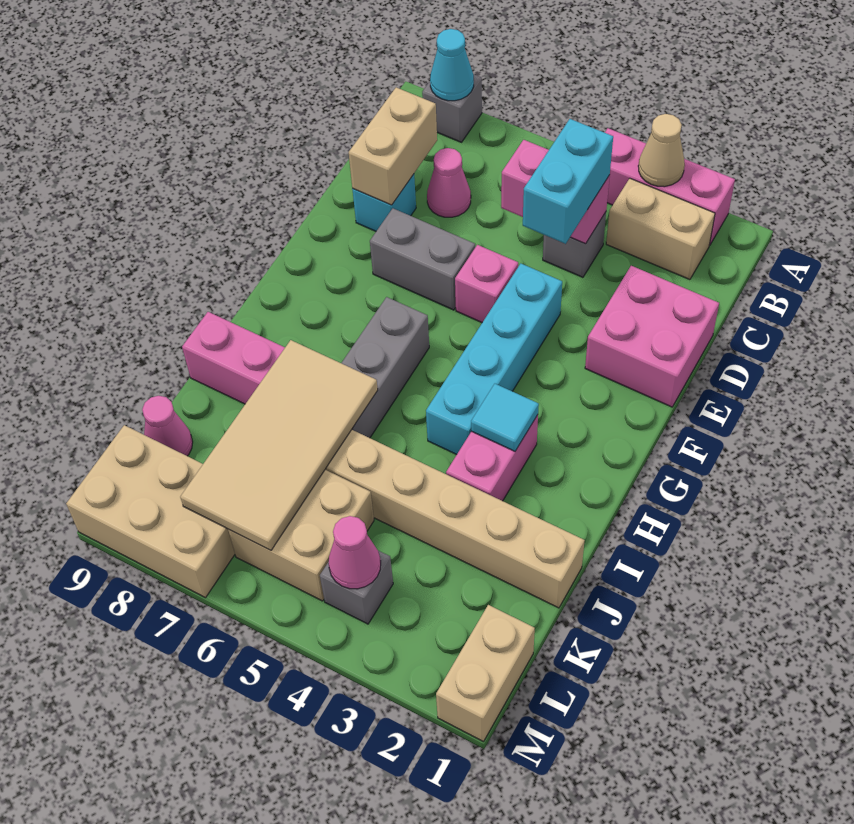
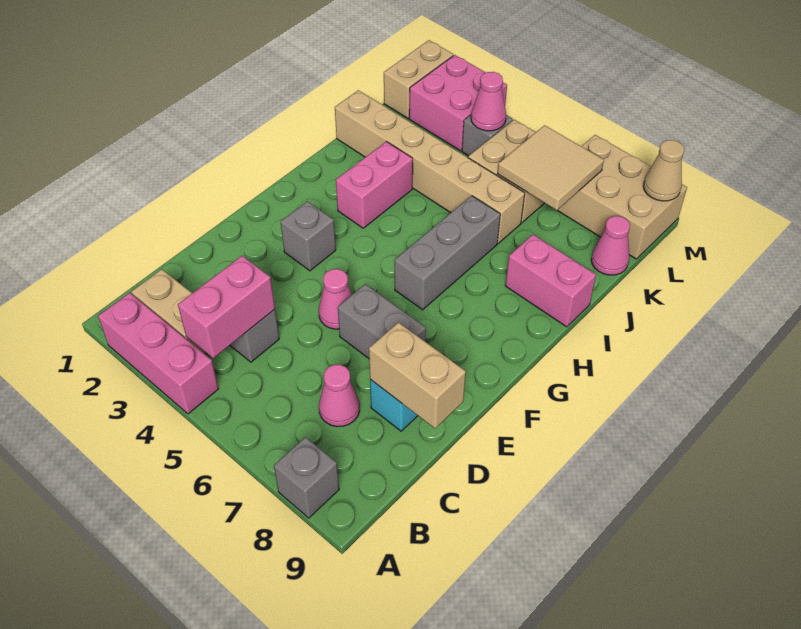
tan 1x1 cone [638,114,685,187] -> tan 1x1 cone moved to [643,140,684,201]
cyan 1x1 cone [430,29,474,101] -> none
pink 1x2 brick [501,140,610,244] -> pink 1x2 brick turned to [178,256,275,358]
cyan 1x2 brick [523,119,613,244] -> none
tan 1x2 brick [349,87,437,205] -> tan 1x2 brick turned to [369,323,466,428]
pink 2x2 brick [585,266,719,407] -> pink 2x2 brick moved to [409,55,507,151]
cyan 1x4 brick [426,264,562,454] -> none
pink 1x1 brick [455,245,518,323] -> pink 1x1 cone [319,269,352,329]
none -> grey 1x1 brick [281,201,336,271]
cyan 1x1 tile [471,384,539,451] -> none
tan 2x4 tile [180,340,378,550] -> tan 2x2 tile [497,125,604,210]

